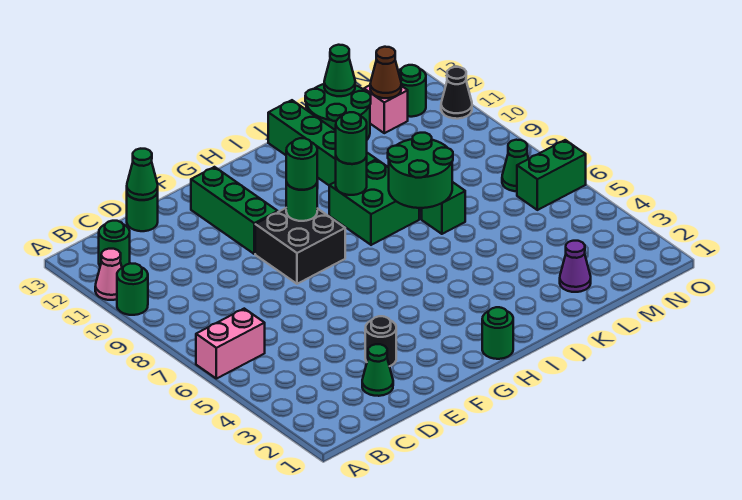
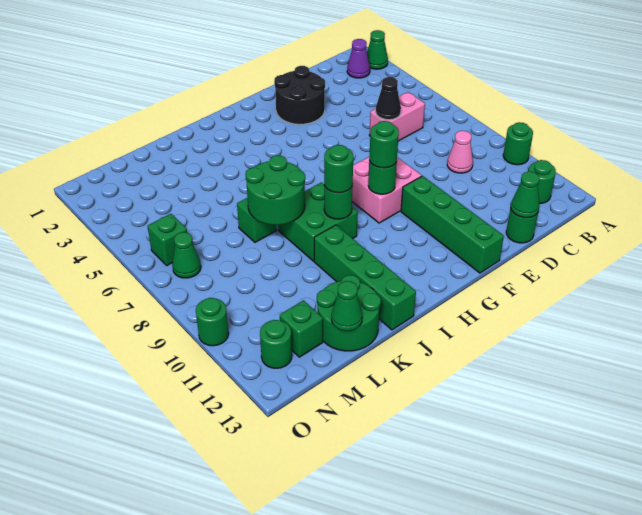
pink 1x2 brick [196,309,265,379] -> pink 1x2 brick moved to [369,92,425,141]
pink 1x1 cone [95,249,122,300] -> pink 1x1 cone moved to [447,131,473,173]
green 1x1 cone [362,344,393,396] -> green 1x1 cone moved to [367,30,388,69]
black 1x1 round brick [365,316,396,366] -> black 2x2 round brick [274,66,325,124]
black 2x2 brick [255,208,345,284] -> pink 2x2 brick [352,157,422,223]
green 1x3 brick [191,167,278,254] -> green 1x4 brick [401,176,504,273]
green 1x1 round brick [482,307,513,359] -> green 1x1 round brick moved to [196,298,229,346]
purple 1x1 cone [560,241,591,292] -> purple 1x1 cone moved to [347,39,370,78]
pink 1x1 brick [364,85,408,133] -> green 1x1 brick [280,300,323,357]
brown 1x1 cone [370,47,401,98] -> none
green 1x2 brick [517,140,586,210] -> green 1x1 brick [147,214,187,265]
black 1x1 cone [441,67,472,119] -> black 1x1 cone moved to [376,77,401,120]

